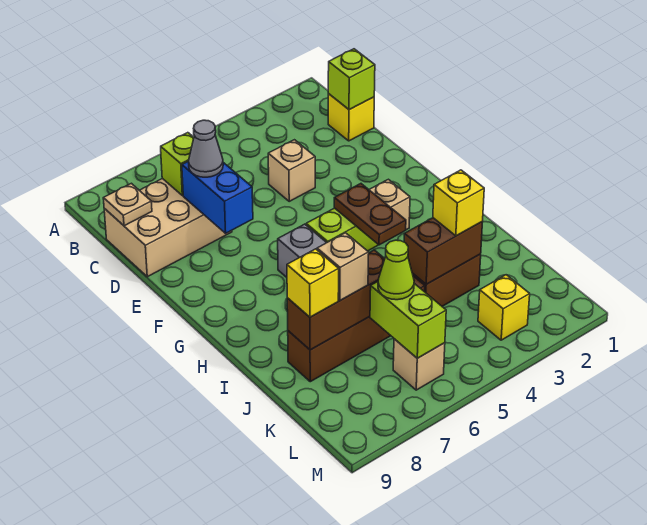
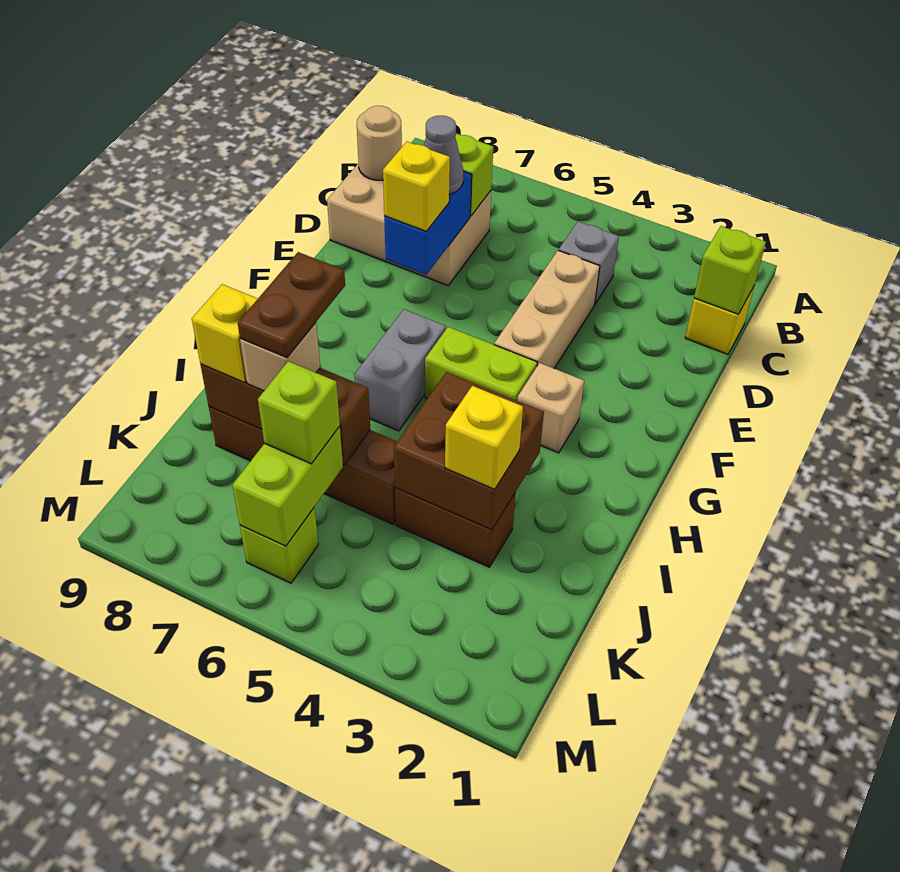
none -> grey 1x1 brick [559,221,619,304]
tan 1x1 plate [103,183,152,226] -> tan 1x1 round brick [357,106,402,180]
tan 1x1 brick [268,140,315,201] -> tan 1x3 brick [494,250,600,368]
brown 1x2 plate [334,184,406,245] -> brown 1x2 plate moved to [238,252,345,358]
brown 1x2 brick [404,218,483,284] -> brown 2x2 brick [394,372,544,530]
lime 1x1 cone [378,240,414,300] -> lime 1x1 brick [258,361,340,464]
yellow 1x1 brick [478,275,530,340] -> yellow 1x1 brick moved to [383,142,450,231]
tan 1x1 brick [393,339,445,390] -> lime 1x1 brick [240,508,318,583]

